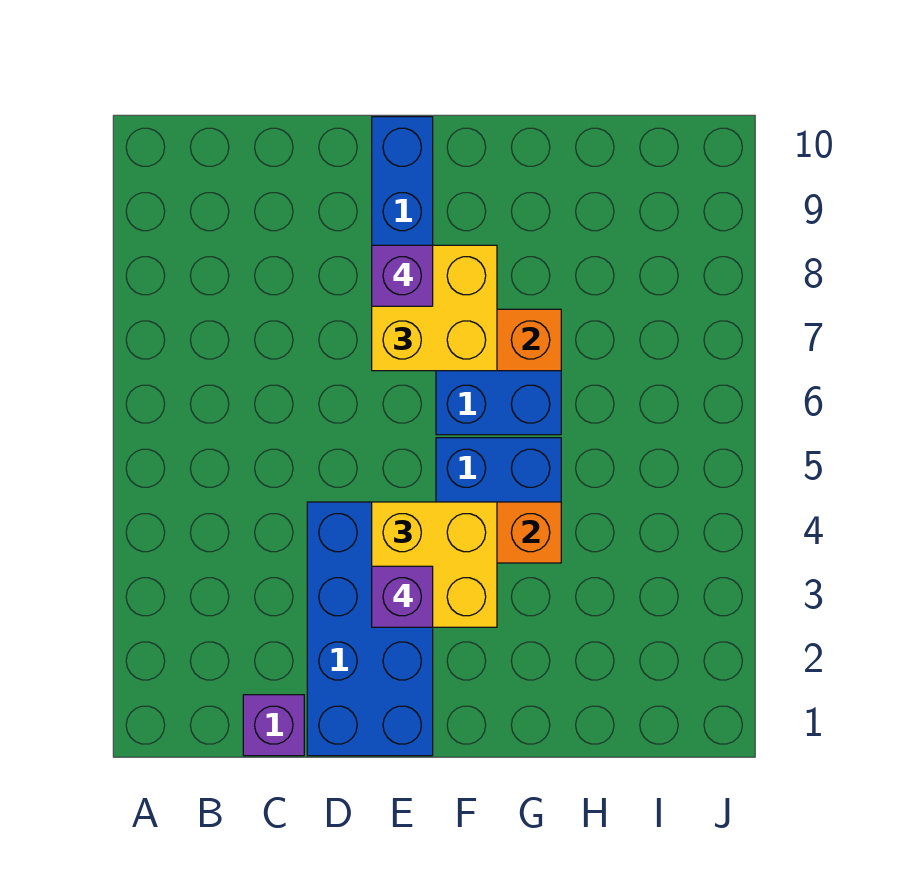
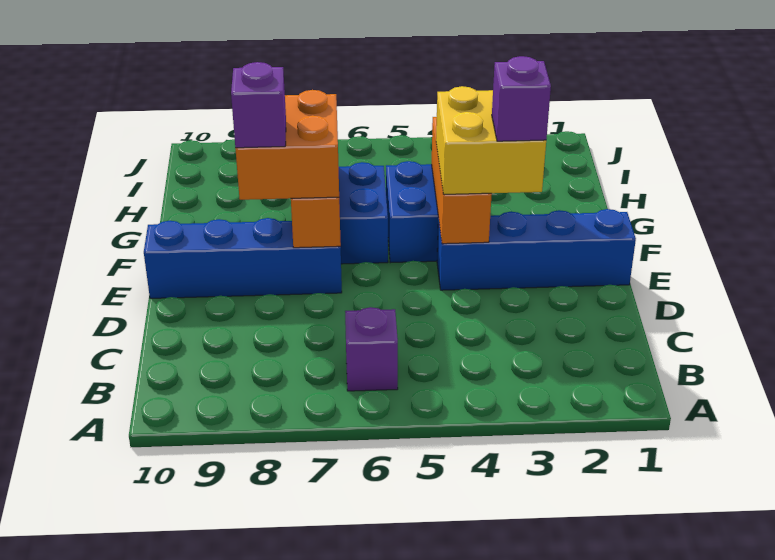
purple 1x1 brick [243,695,304,756] -> purple 1x1 brick moved to [345,307,398,391]
blue 2x4 brick [307,502,433,756] -> blue 1x4 brick [437,209,636,290]
yellow 2x2 brick [372,245,497,371] -> orange 2x2 brick [235,90,339,200]

